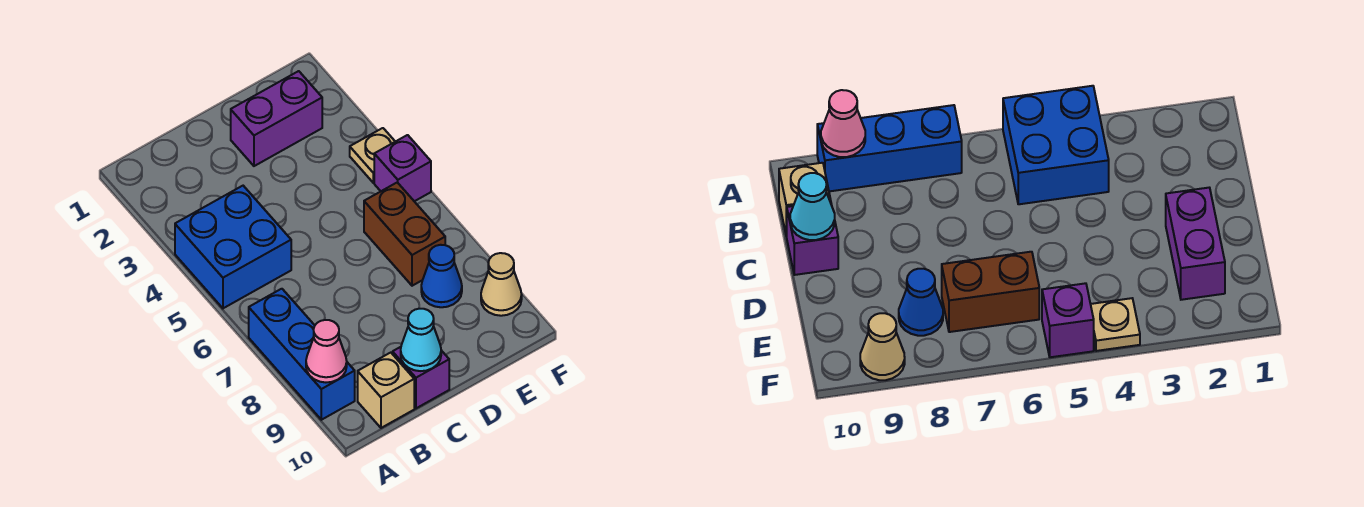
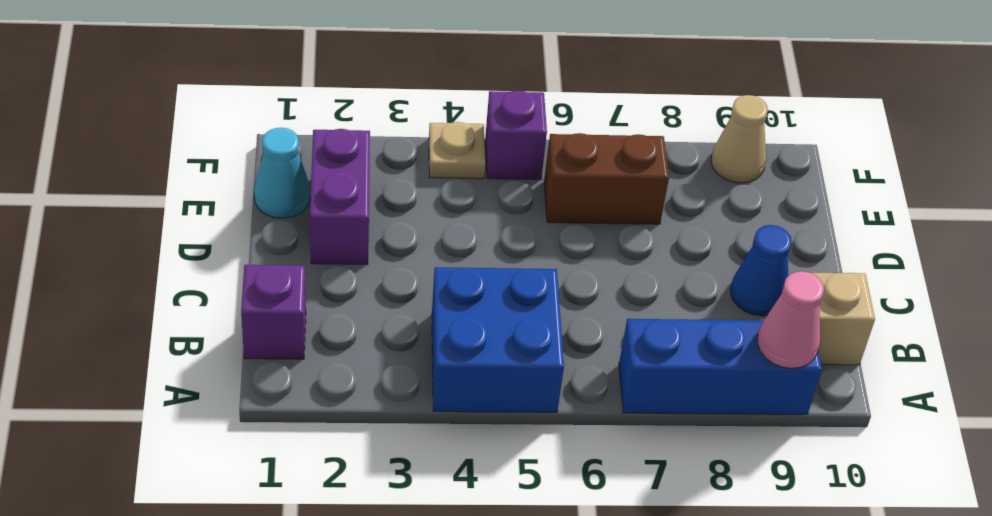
purple 1x1 brick [393,347,449,408] -> purple 1x1 brick moved to [241,265,306,359]
cyan 1x1 cone [401,309,441,371] -> cyan 1x1 cone moved to [254,128,310,218]
blue 1x1 cone [421,245,462,307] -> blue 1x1 cone moved to [731,225,792,316]

